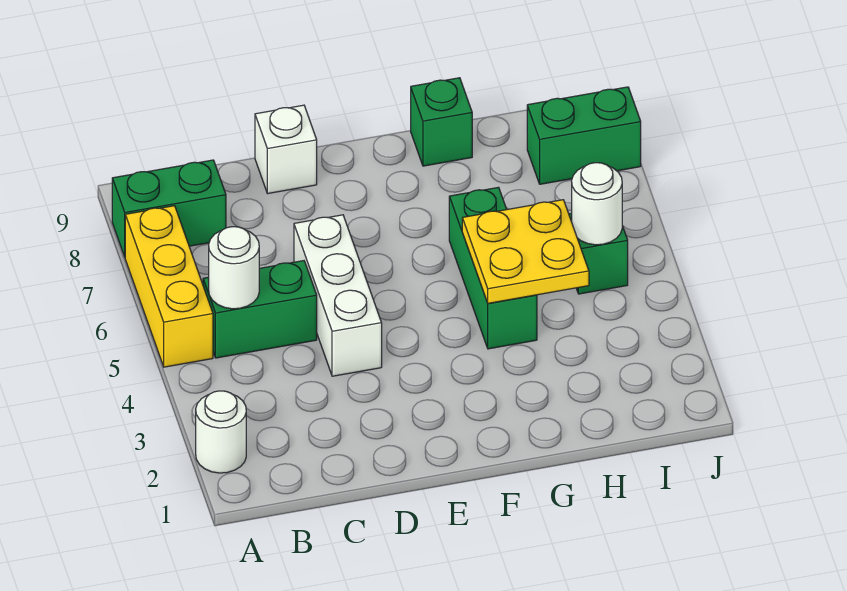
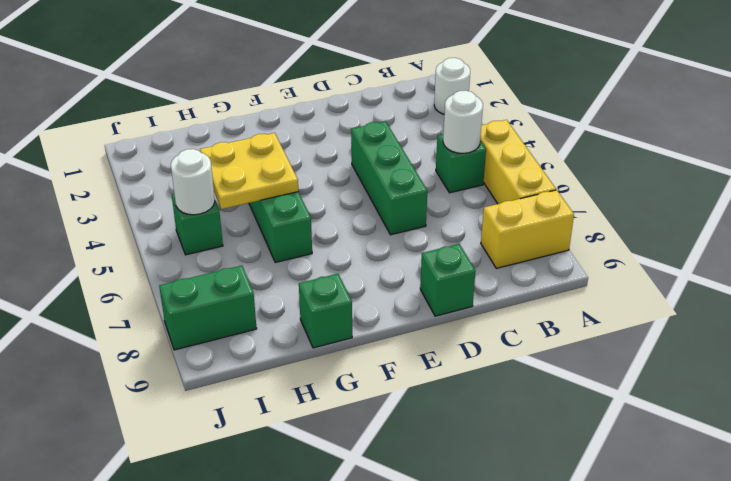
green 1x2 brick [112,160,226,257] -> yellow 1x2 brick [481,190,574,268]
green 1x2 brick [203,261,317,358] -> green 1x1 brick [436,134,486,193]
white 1x3 brick [294,215,382,376] -> green 1x3 brick [351,121,427,235]
white 1x1 brick [255,105,317,194] -> green 1x1 brick [420,244,475,316]

